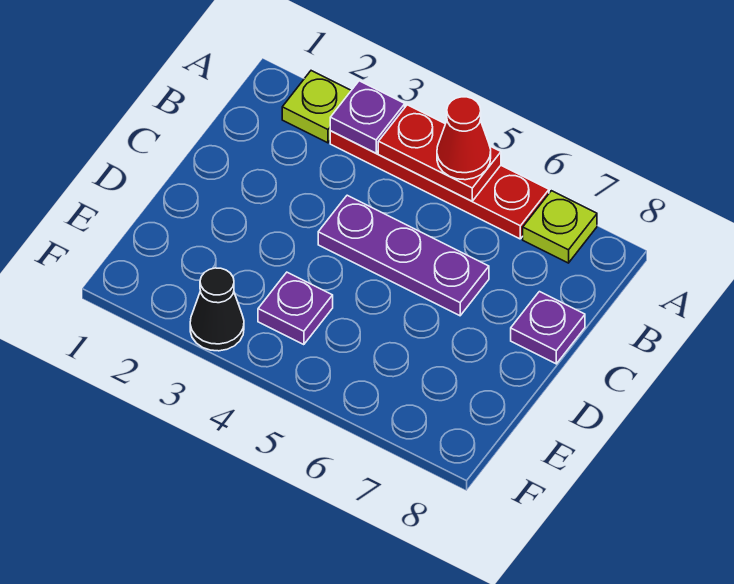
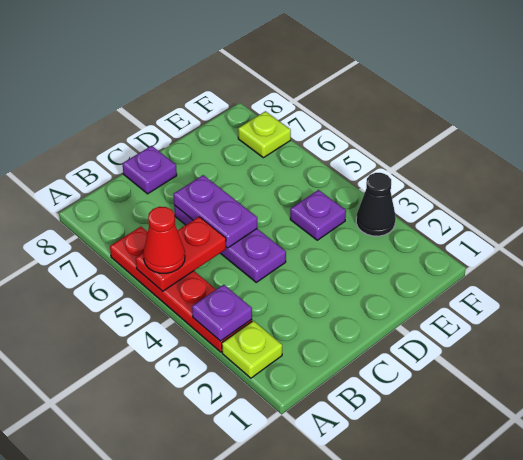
red 1x2 plate [378,105,501,201] -> red 1x2 plate turned to [136,217,226,291]
lime 1x1 plate [523,191,597,263] -> lime 1x1 plate moved to [238,111,291,158]
none -> purple 1x2 plate [174,175,257,248]

